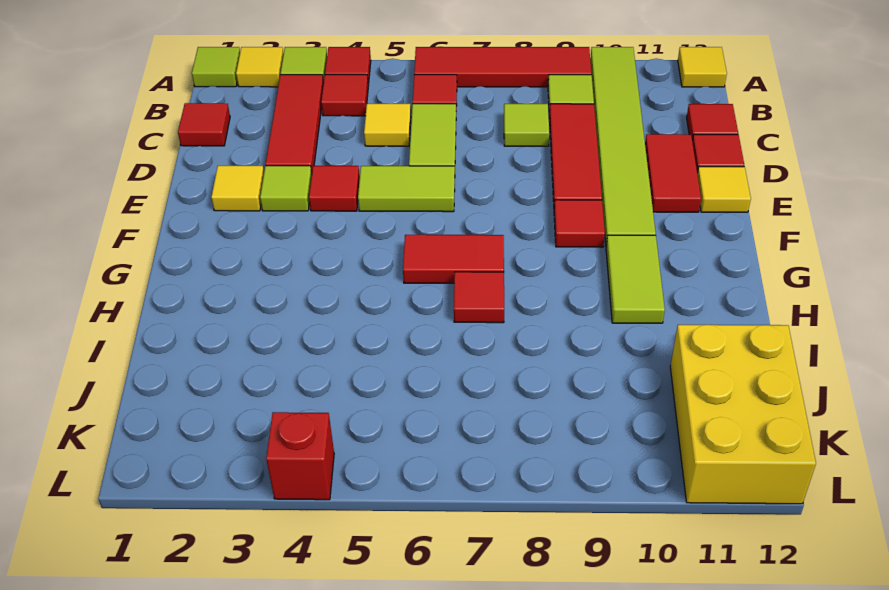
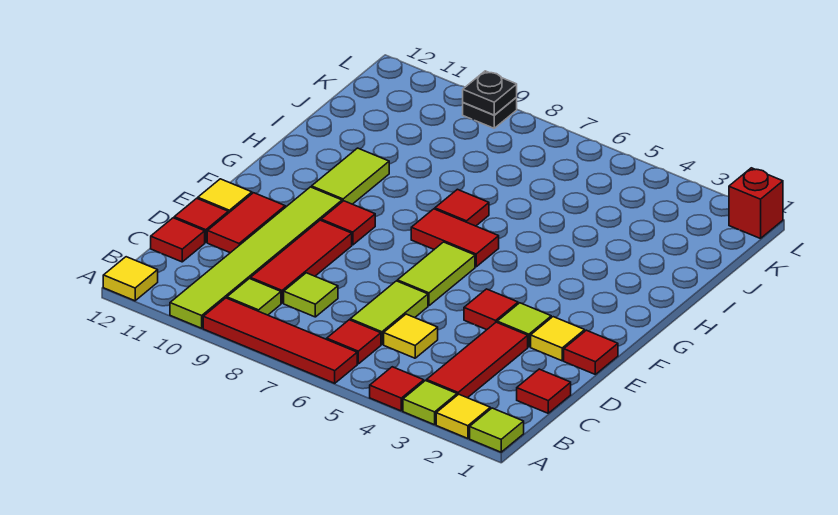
red 1x1 tile [321,75,368,116] -> red 1x1 tile moved to [564,330,618,374]
lime 1x2 tile [358,166,455,212] -> lime 1x2 tile turned to [397,242,475,306]
yellow 2x3 brick [670,325,816,504] -> none
red 1x1 brick [266,412,334,500] -> red 1x1 brick moved to [729,168,783,239]
none -> black 1x1 plate [463,97,517,128]
none -> black 1x1 plate [463,71,517,115]

